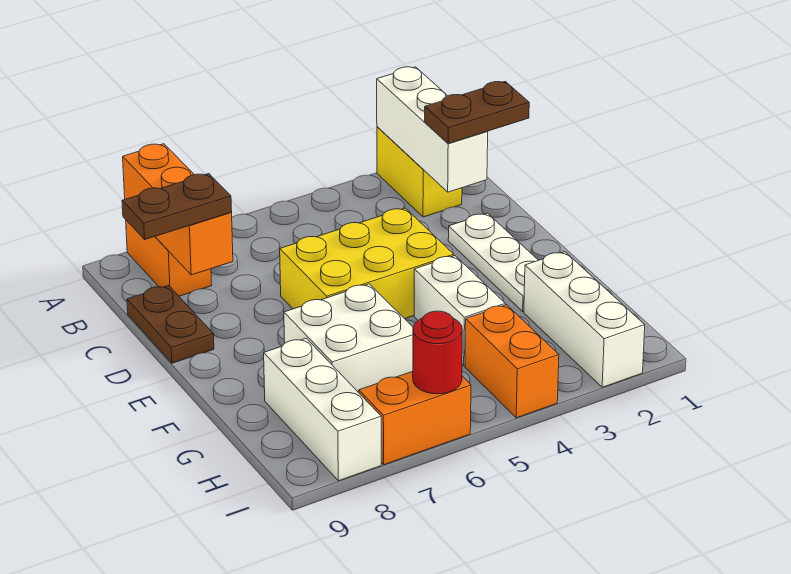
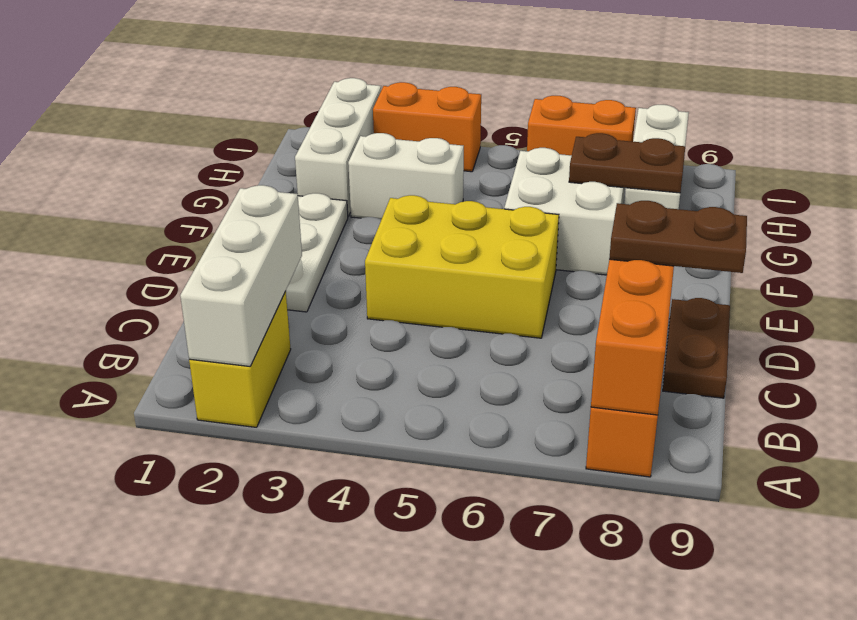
brown 1x2 plate [425,82,529,143] -> brown 1x2 plate moved to [569,133,685,193]
white 1x2 brick [414,256,505,366] -> white 1x2 brick turned to [348,133,464,220]
orange 1x2 brick [465,305,559,418] -> orange 1x2 brick turned to [373,82,481,172]
red 1x1 round brick [413,311,462,394] -> none

